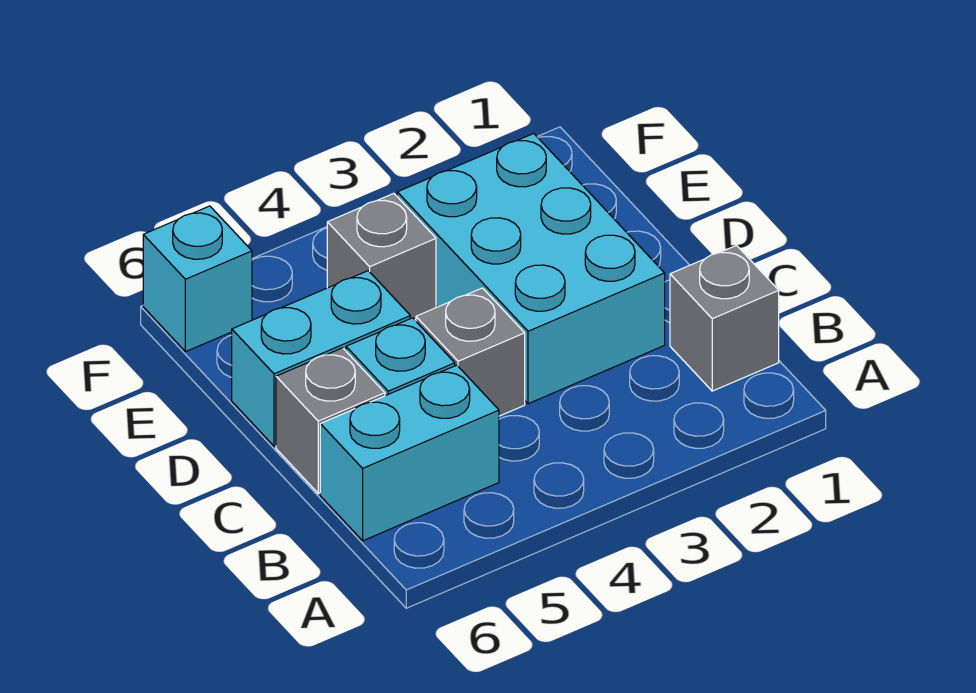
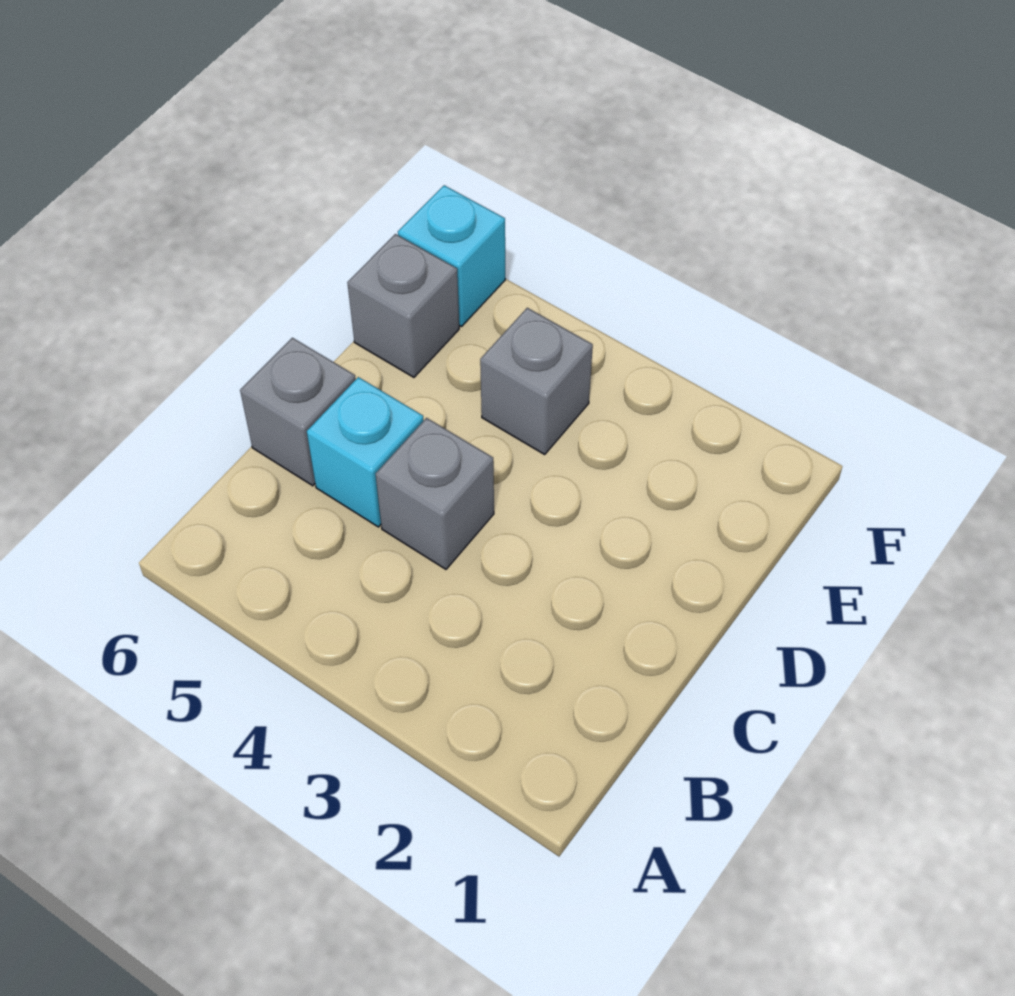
grey 1x1 brick [670,246,779,391] -> grey 1x1 brick moved to [347,234,459,377]
cyan 1x2 brick [320,365,499,541] -> none
cyan 2x3 brick [397,134,665,404] -> none
cyan 1x2 brick [232,271,410,446] -> none

